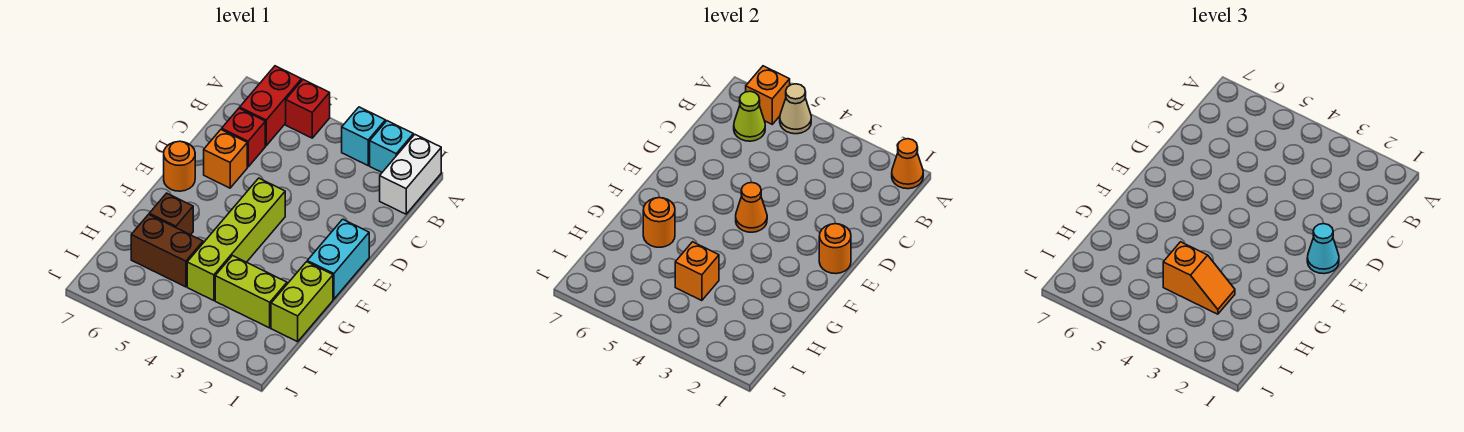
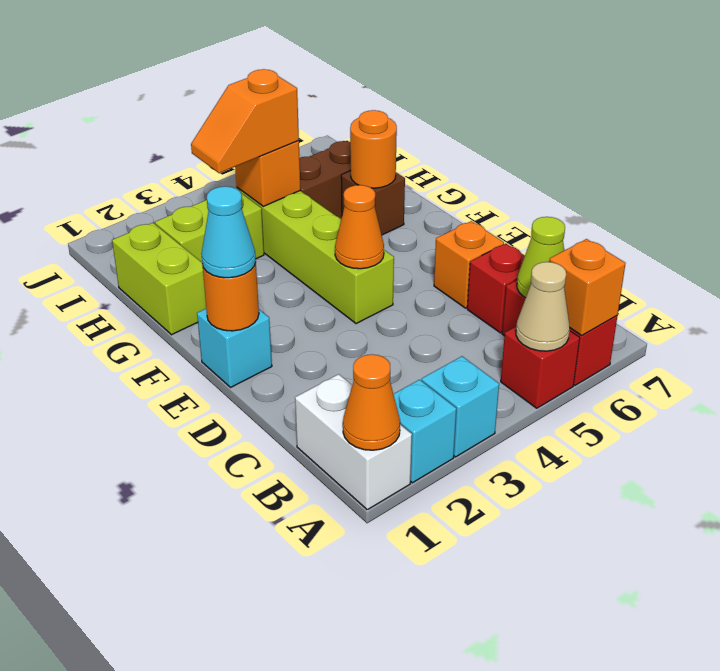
cyan 1x2 brick [307,219,369,299] -> cyan 1x1 brick [197,309,272,387]
orange 1x1 round brick [164,141,195,191] -> none

